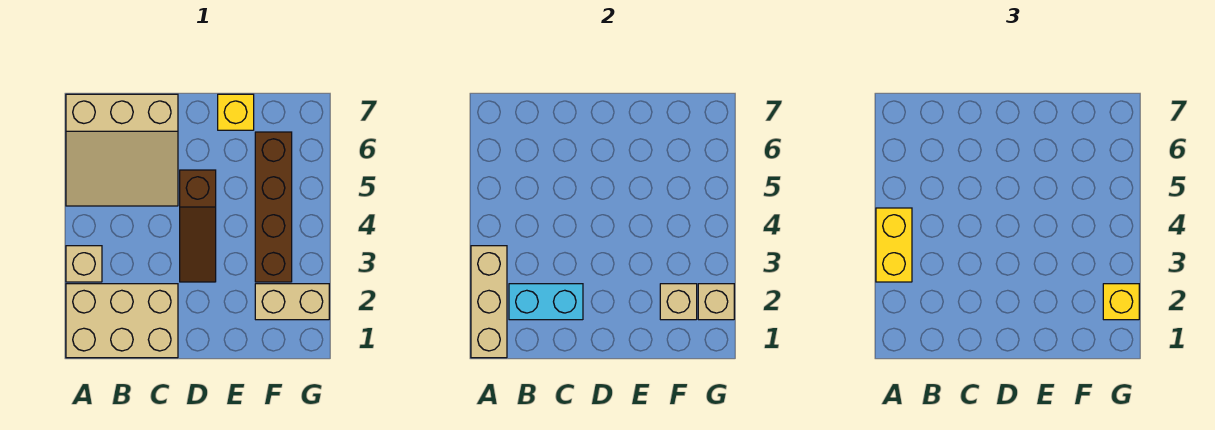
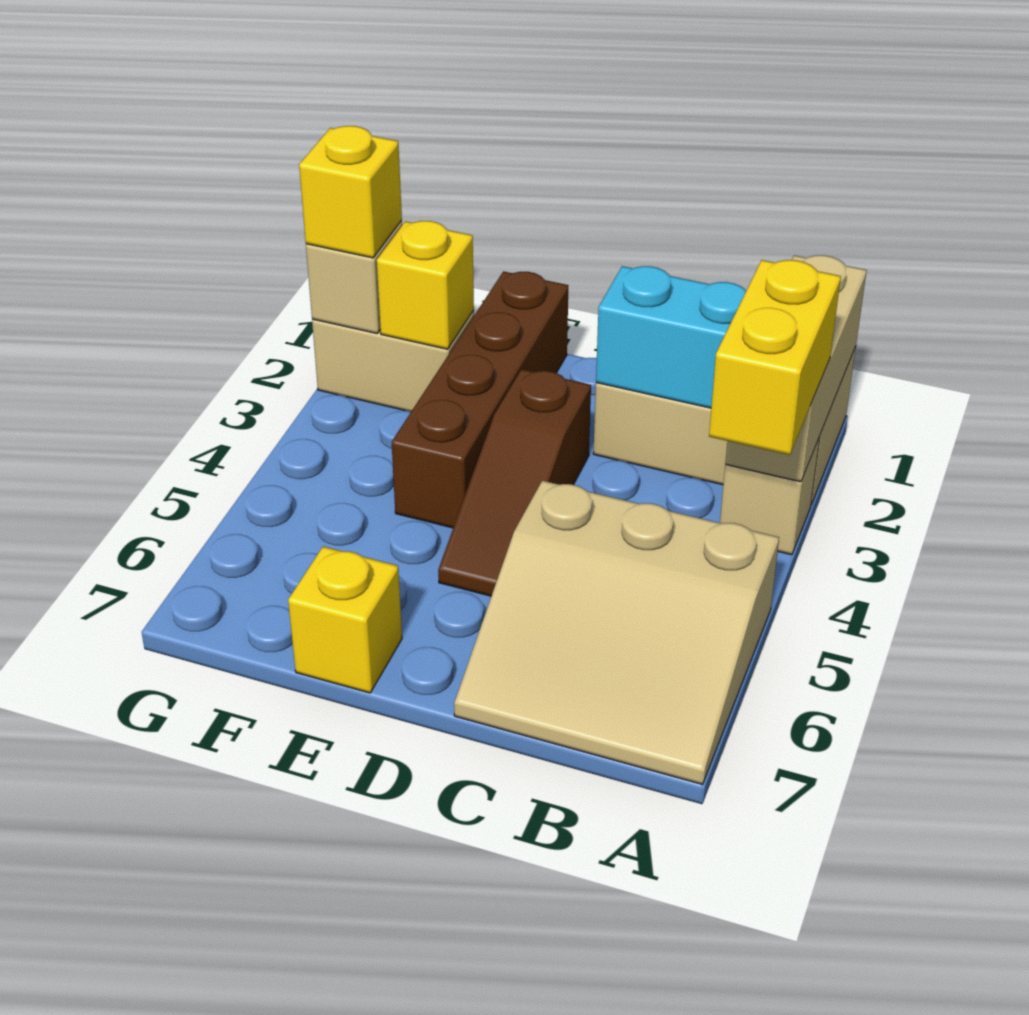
tan 3x3 slope [66,94,178,206] -> tan 3x3 slope turned to [454,481,779,785]
brown 1x3 slope [180,170,216,282] -> brown 1x3 slope turned to [438,369,591,596]
tan 1x1 brick [660,284,697,320] -> yellow 1x1 brick [377,221,474,349]
brown 1x4 brick [255,132,292,282] -> brown 1x4 brick moved to [392,271,568,528]

